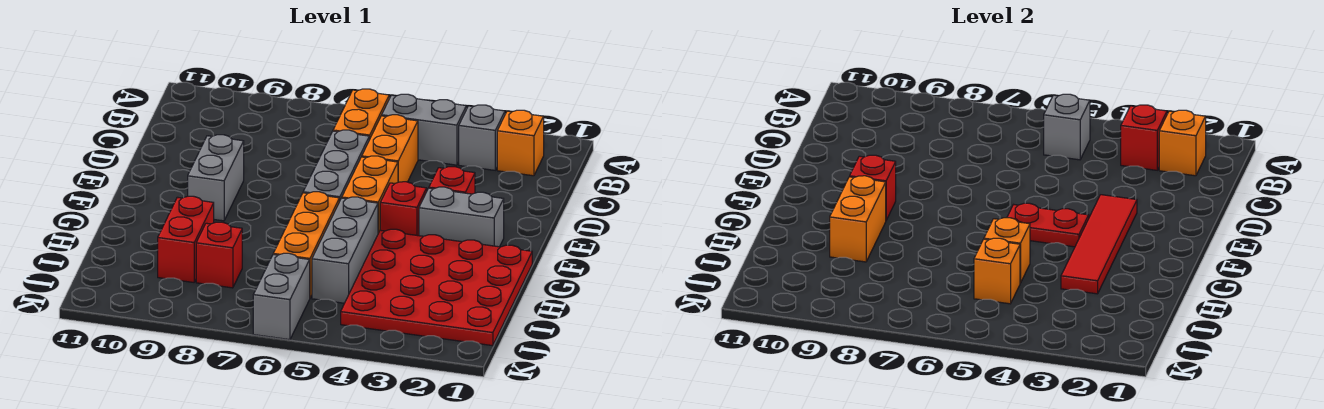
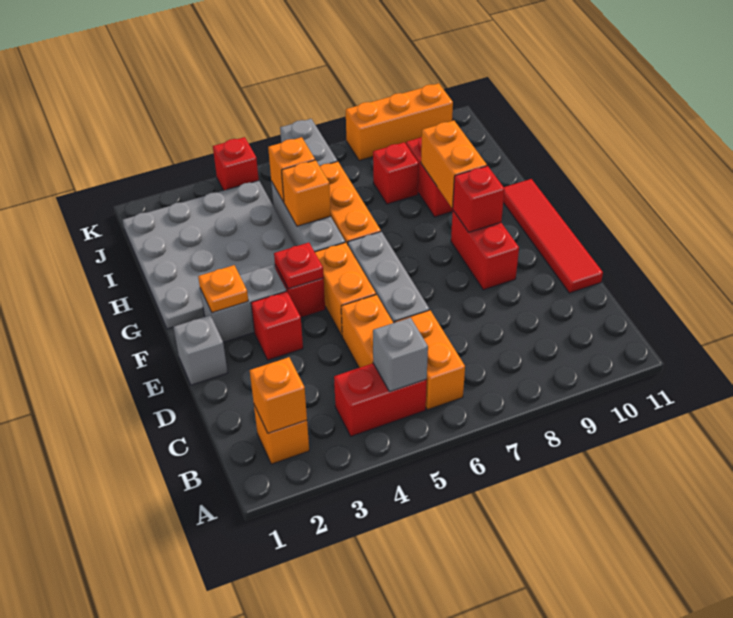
grey 1x1 brick [459,105,505,170] -> grey 1x1 brick moved to [174,315,227,385]
red 1x1 brick [1121,105,1167,170] -> red 1x1 brick moved to [213,137,259,190]
grey 1x2 brick [382,94,466,165] -> red 1x2 brick [334,363,427,436]
red 1x4 tile [1061,195,1137,294] -> red 1x4 tile moved to [503,179,603,293]
grey 1x2 brick [188,135,244,221] -> red 1x2 brick [451,211,519,290]
none -> orange 1x1 plate [198,265,248,313]
red 1x2 plate [1007,203,1089,247] -> red 1x1 plate [274,243,324,289]
red 4x4 plate [341,229,532,346] -> grey 4x4 plate [123,181,295,329]
none -> orange 1x3 brick [346,83,453,161]

